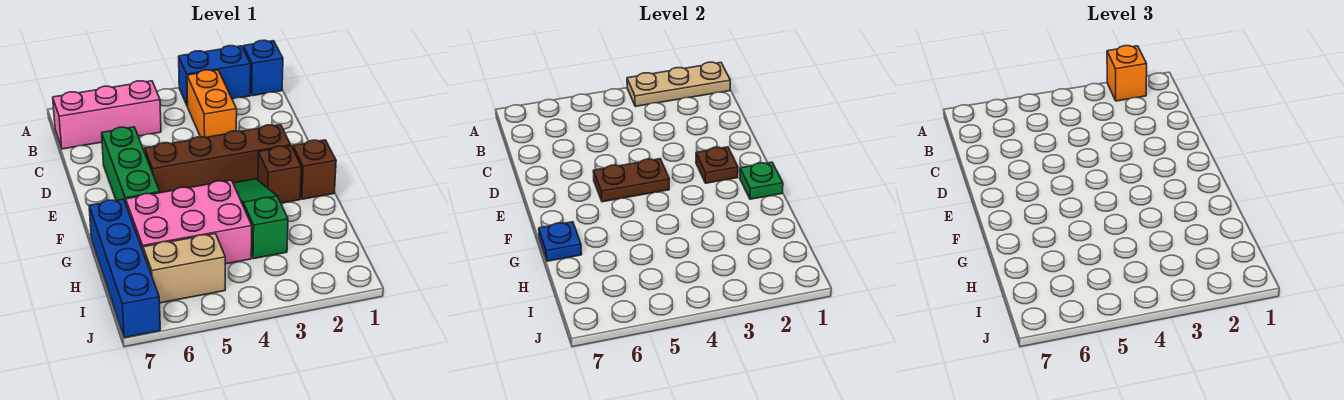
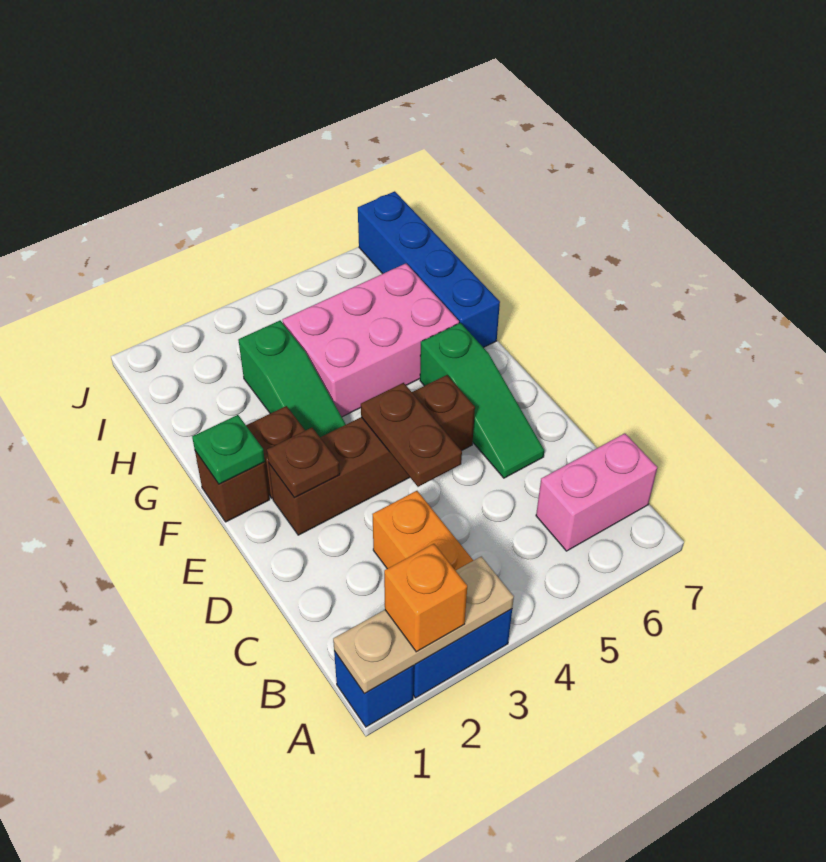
pink 1x3 brick [53,81,161,149] -> pink 1x2 brick [536,433,657,551]
green 1x3 brick [102,127,160,203] -> green 1x3 slope [420,323,544,478]
brown 1x2 plate [593,159,669,202] -> brown 1x2 plate turned to [361,383,462,487]
blue 1x1 plate [539,222,582,261] -> none
tan 1x2 brick [143,234,225,303] -> none

